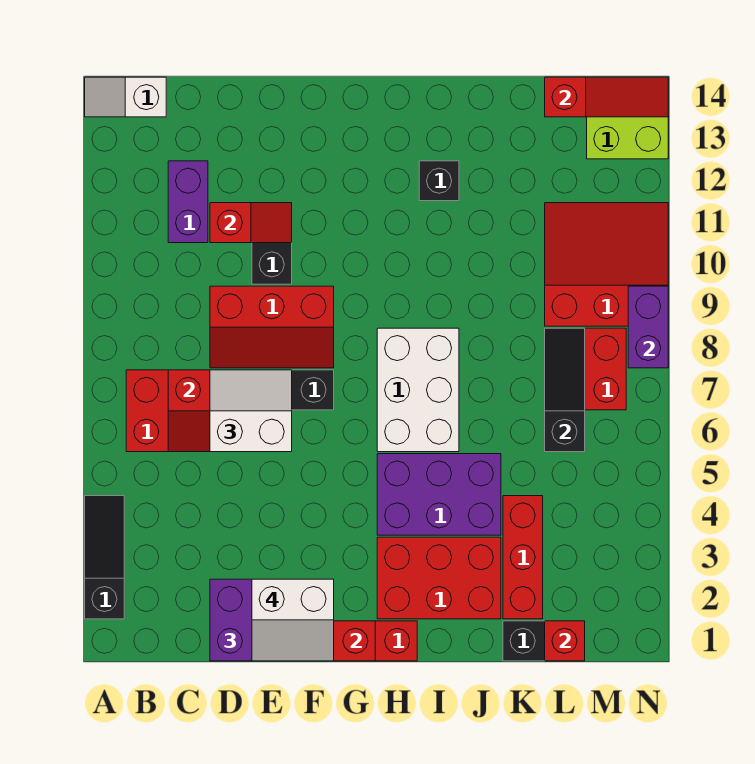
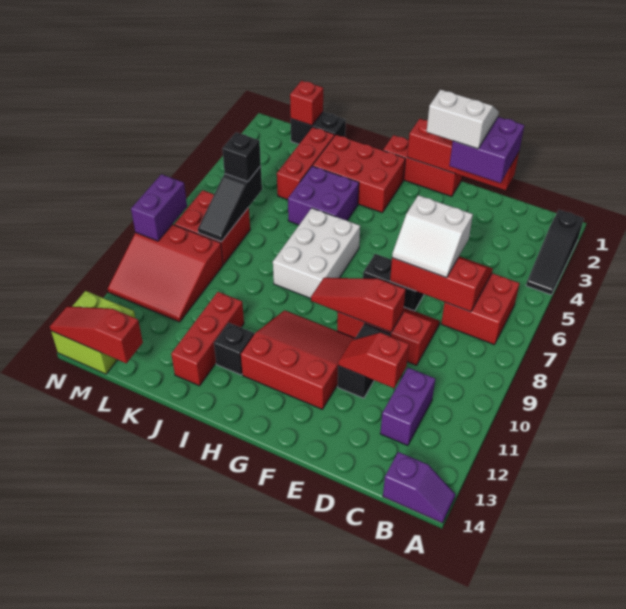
white 1x2 slope [85,77,166,117] -> purple 1x2 slope [383,452,455,523]
none -> red 1x3 slope [311,278,406,332]
none -> red 3x3 slope [241,310,355,409]
purple 2x3 brick [377,454,501,535] -> purple 2x2 brick [288,166,359,225]
none -> red 1x3 brick [171,292,244,386]
none -> black 1x1 brick [222,132,261,182]

